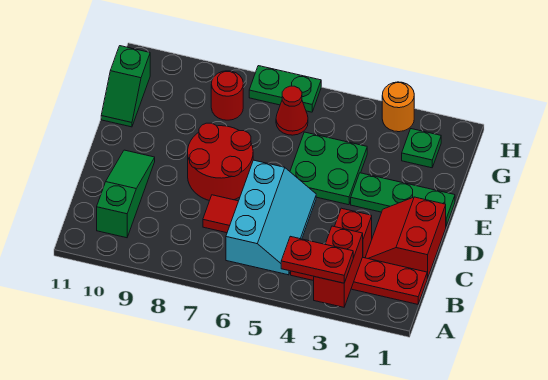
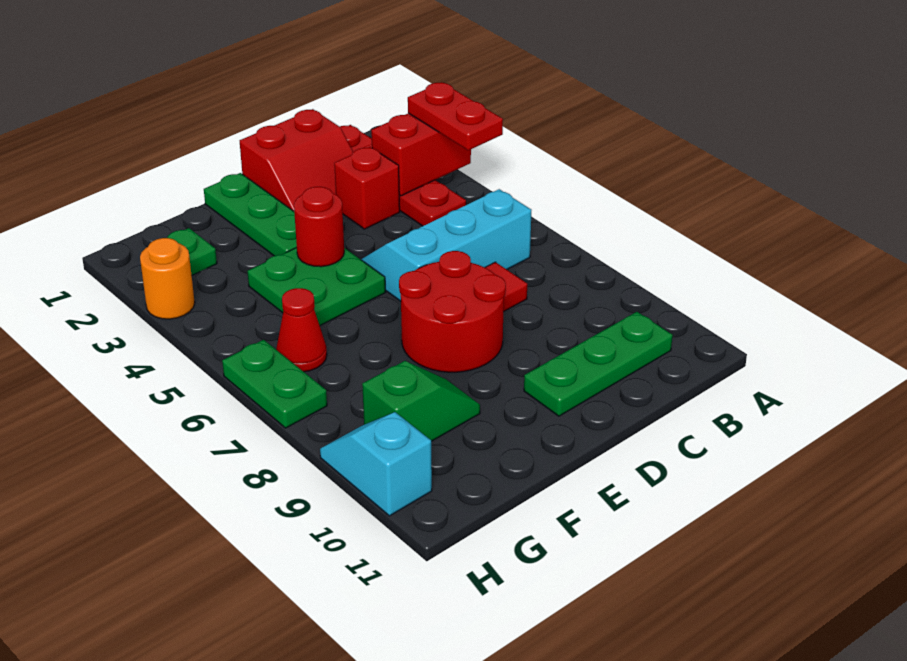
green 1x3 slope [97,150,155,238] -> green 1x3 plate [524,312,672,416]
green 1x2 slope [101,46,150,127] -> green 1x2 slope moved to [362,361,480,441]
red 1x1 round brick [211,71,243,120] -> red 1x1 round brick moved to [294,187,344,267]
none -> cyan 1x2 slope [320,412,432,516]

